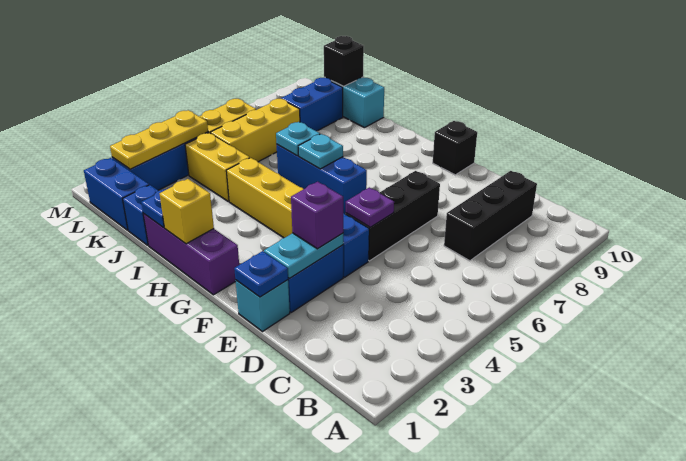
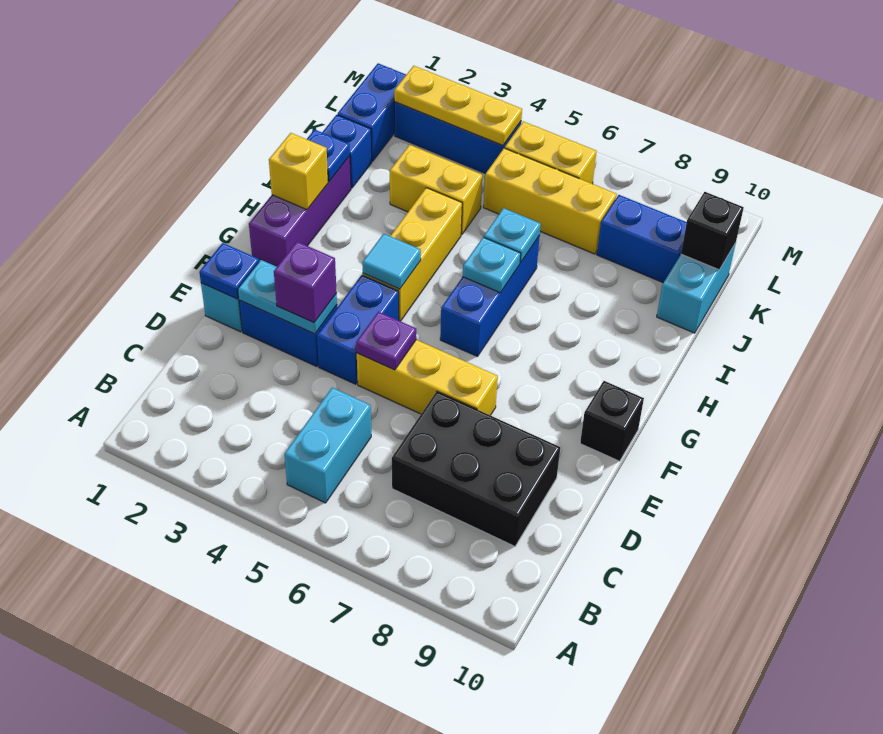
none -> cyan 1x2 brick [284,388,371,503]
black 1x3 brick [444,171,537,261] -> black 2x3 brick [392,392,560,546]
black 1x3 brick [346,171,440,261] -> yellow 1x3 brick [357,340,498,415]
none -> cyan 1x1 tile [362,234,421,289]
yellow 1x2 brick [185,133,250,201] -> yellow 1x2 brick turned to [390,145,482,235]

